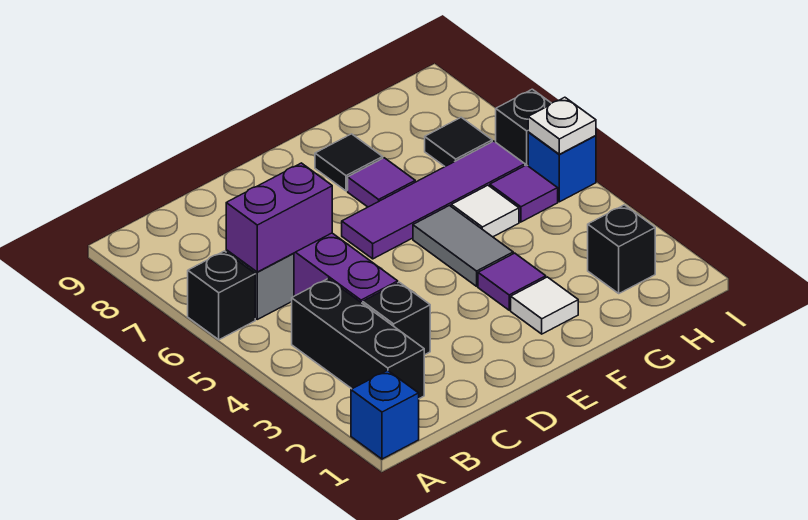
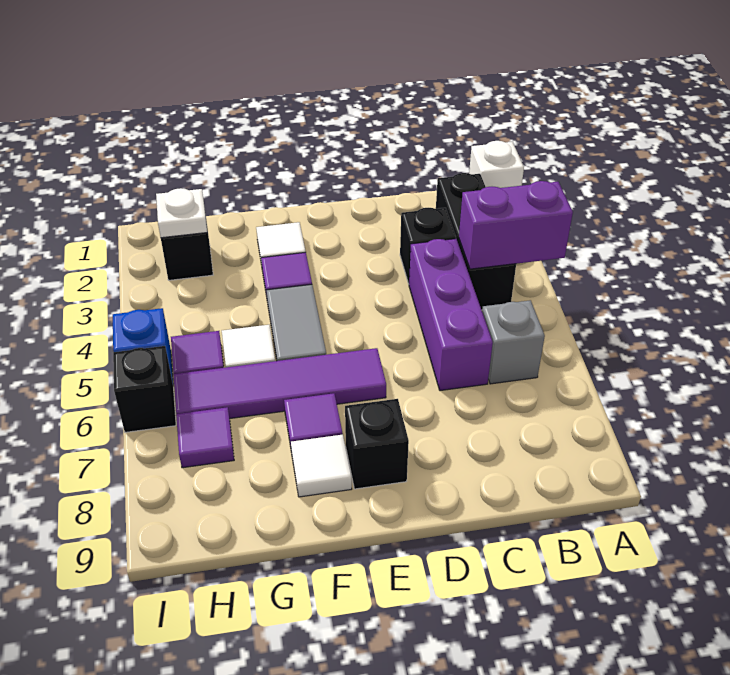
blue 1x1 brick [351,370,419,459] -> white 1x1 brick [469,141,524,188]
black 1x1 brick [188,251,255,340] -> black 1x1 brick moved to [345,399,409,489]
purple 1x2 brick [226,163,332,272] -> purple 1x2 brick moved to [459,181,573,269]
black 1x1 tile [315,134,383,191] -> white 1x1 tile [291,435,352,497]
black 1x1 tile [425,117,492,166] -> purple 1x1 tile [176,407,234,468]
white 1x1 plate [528,97,596,154] -> white 1x1 plate moved to [156,188,207,238]

